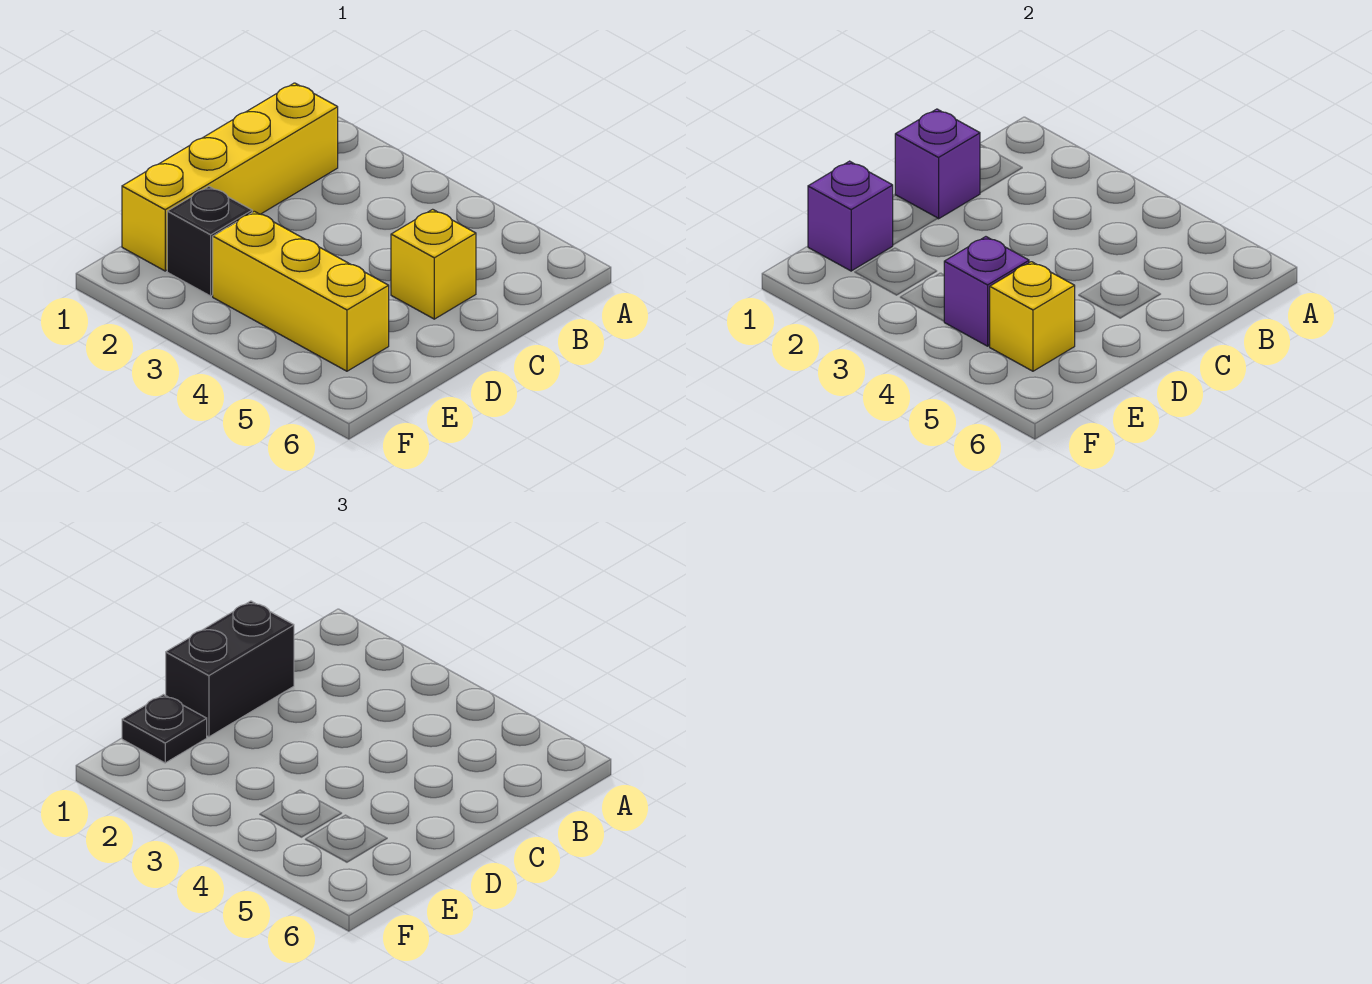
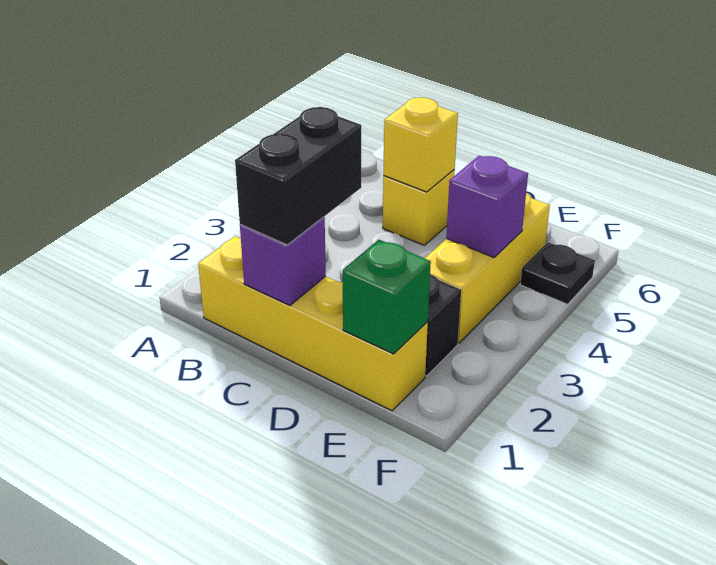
black 1x2 brick [166,601,294,737] -> black 1x2 brick turned to [235,107,361,245]
purple 1x1 brick [808,161,893,271] -> green 1x1 brick [343,240,431,354]
black 1x1 plate [122,695,207,763] -> black 1x1 plate moved to [520,242,595,304]
yellow 1x1 brick [990,262,1075,371] -> yellow 1x1 brick moved to [383,98,458,192]

